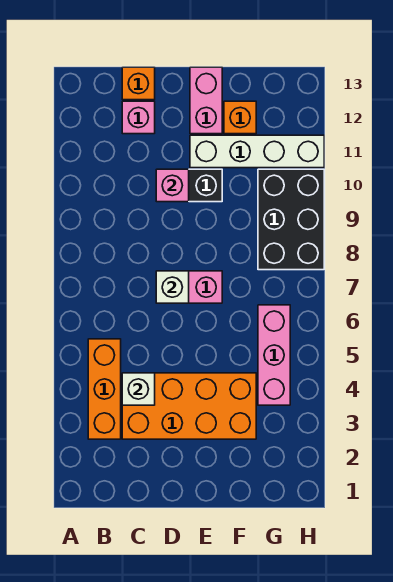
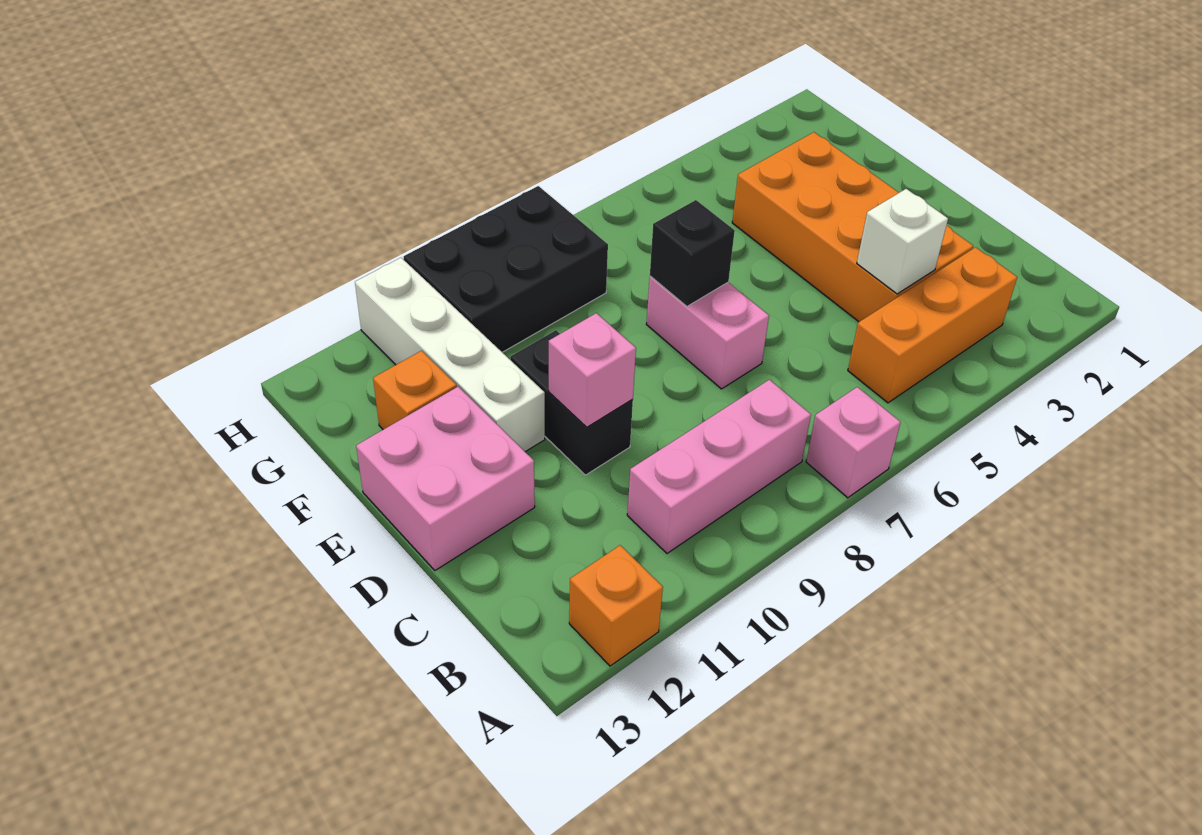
pink 1x1 brick [122,101,155,134] -> pink 1x1 brick moved to [806,387,901,498]
orange 1x1 brick [122,67,155,100] -> orange 1x1 brick moved to [569,545,663,666]
white 1x1 brick [156,271,189,303] -> none
none -> black 1x1 brick [650,200,735,306]
pink 1x2 brick [190,67,222,134] -> pink 2x2 brick [356,387,535,570]
pink 1x3 brick [258,305,290,405] -> pink 1x3 brick moved to [627,380,811,553]

